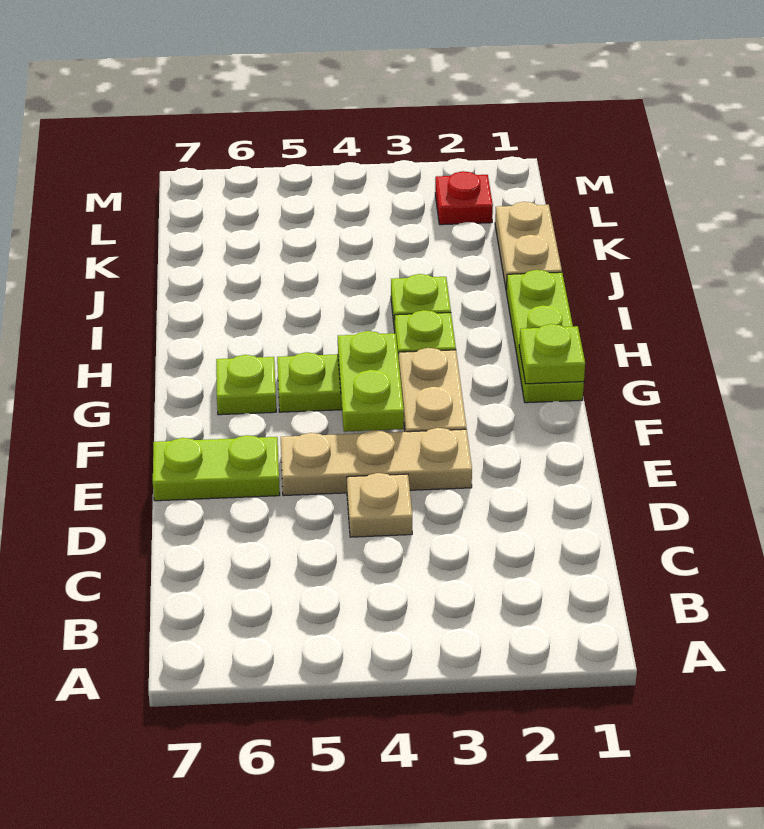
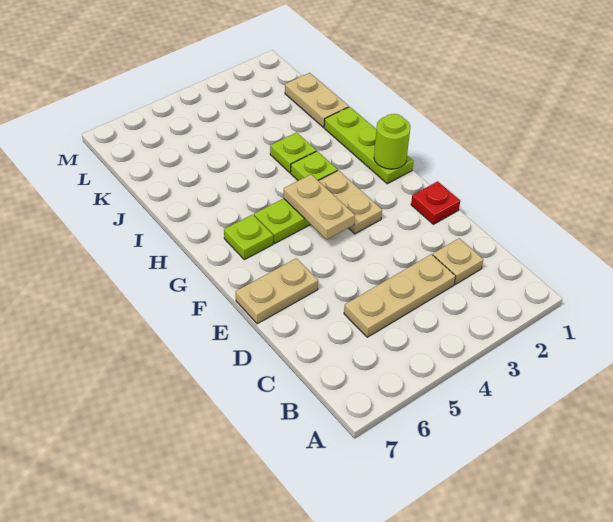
tan 1x1 plate [347,473,412,537] -> tan 1x1 plate moved to [433,238,483,284]
tan 1x3 plate [281,428,472,496] -> tan 1x3 plate moved to [344,254,455,337]
lime 1x2 plate [153,435,280,501] -> tan 1x2 plate [236,258,318,324]
lime 1x2 plate [338,331,404,432] -> tan 1x2 plate [283,175,355,239]
lime 1x1 plate [519,324,585,384] -> lime 1x1 round brick [374,114,410,169]
red 1x1 plate [435,171,493,225] -> red 1x1 plate moved to [411,181,460,224]

